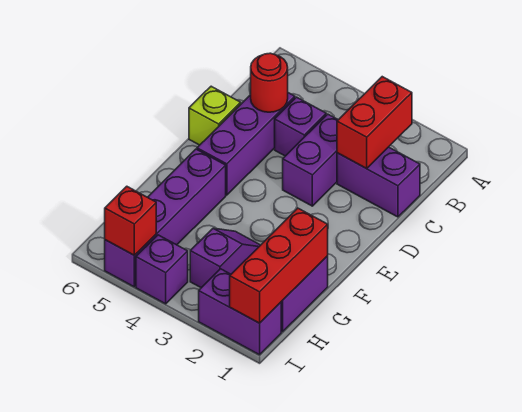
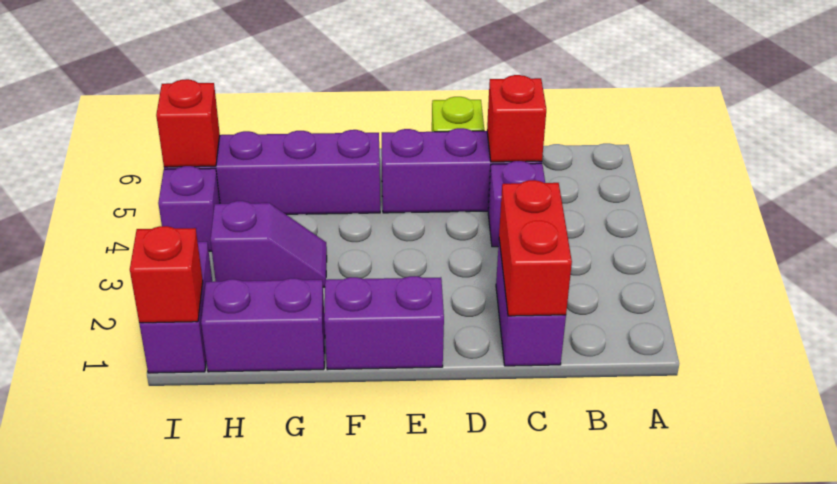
red 1x2 brick [337,77,412,169] -> red 1x2 brick turned to [499,180,572,316]
purple 1x2 brick [283,114,338,206] -> purple 1x2 brick moved to [324,276,444,370]
red 1x1 round brick [251,53,288,112] -> red 1x1 brick [487,75,546,162]
red 1x3 brick [230,208,328,323] -> red 1x1 brick [130,226,203,323]

